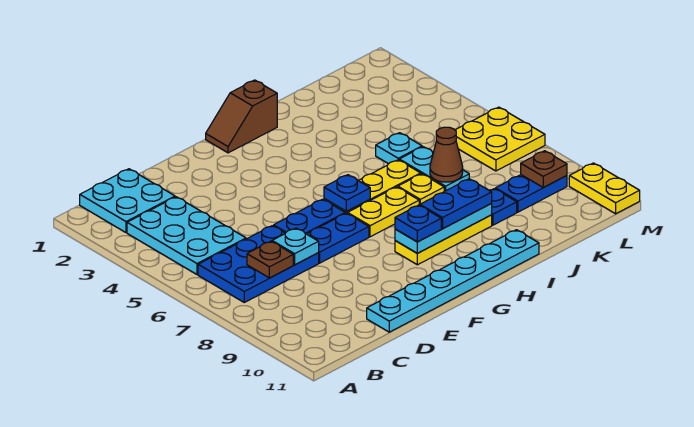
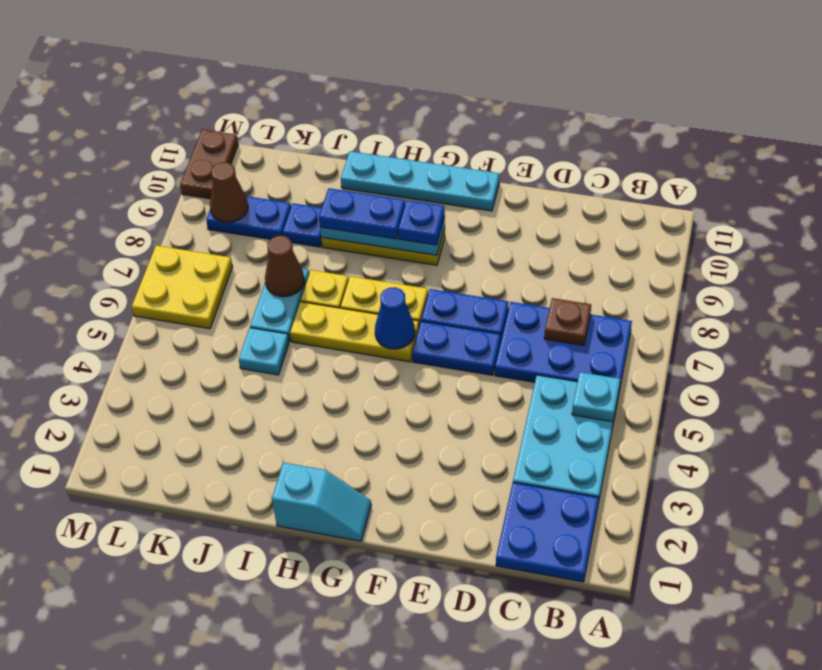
cyan 2x2 plate [80,169,175,233] -> blue 2x2 plate [496,482,599,582]
cyan 1x1 plate [272,228,319,265] -> cyan 1x1 plate moved to [572,372,620,422]
cyan 1x6 plate [367,230,539,332] -> cyan 1x4 plate [341,151,499,211]
brown 1x2 slope [206,80,277,153] -> cyan 1x2 slope [272,463,371,541]
blue 1x1 plate [324,175,370,211] -> blue 1x1 cone [375,287,415,349]
brown 1x1 plate [521,151,567,187] -> brown 1x1 cone [210,162,248,222]
yellow 1x2 plate [569,163,640,214] -> brown 1x2 plate [180,130,238,199]

